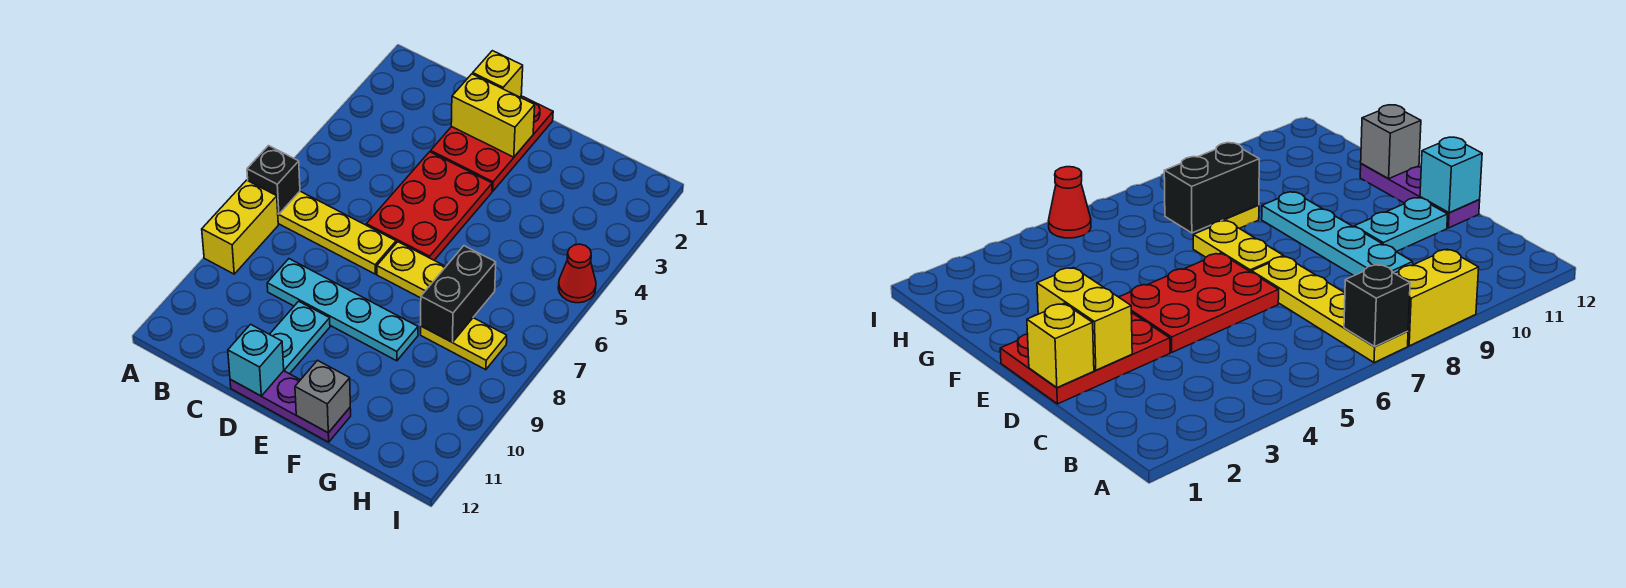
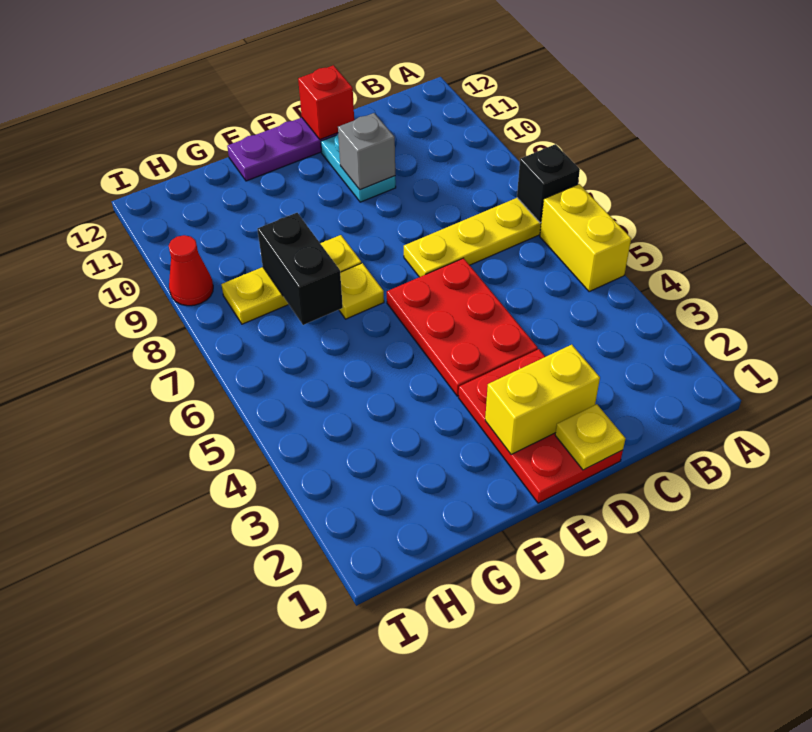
yellow 1x2 brick [202,180,278,274] -> yellow 1x2 brick moved to [540,184,631,292]
cyan 1x4 plate [267,259,418,361] -> none
yellow 1x1 brick [473,51,523,97] -> yellow 1x1 plate [555,404,626,470]
cyan 1x1 brick [228,324,284,396] -> red 1x1 brick [298,65,354,139]
yellow 1x2 plate [377,242,446,298] -> yellow 1x1 plate [339,263,384,319]
grey 1x1 brick [295,360,350,433] -> grey 1x1 brick moved to [338,113,395,190]
yellow 1x2 plate [421,318,507,370] -> yellow 1x3 plate [221,235,361,324]
red 1x1 cone [558,244,596,303] -> red 1x1 cone moved to [169,235,213,306]

